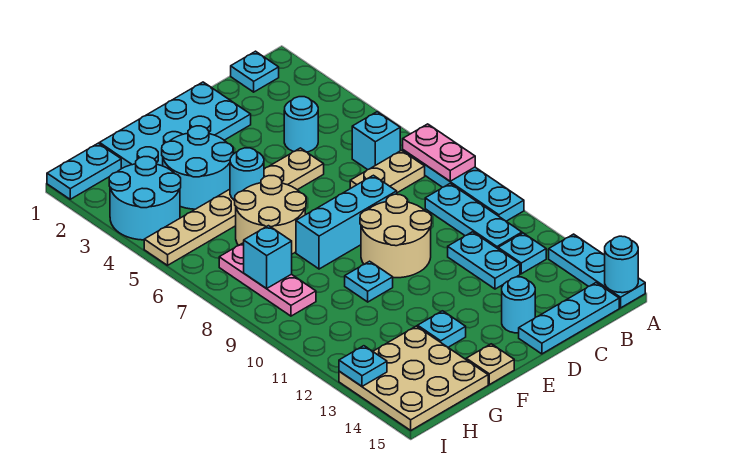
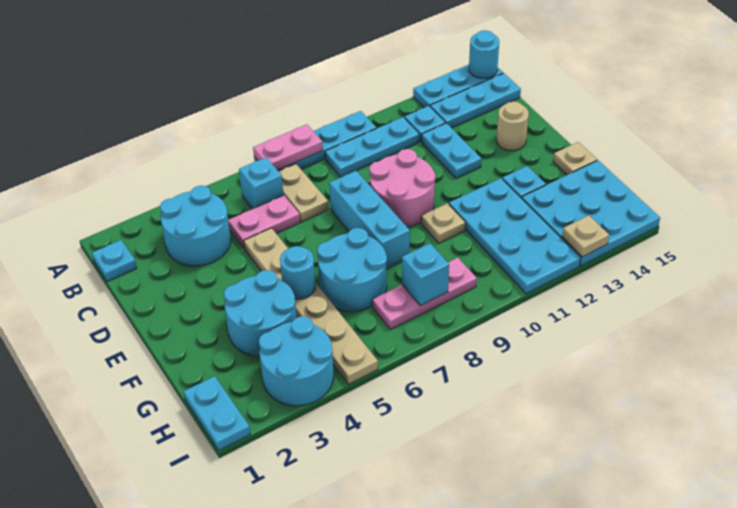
cyan 1x3 plate [519,283,619,354] -> cyan 1x3 plate turned to [430,73,521,128]
cyan 1x1 round brick [284,97,318,152] -> cyan 2x2 round brick [160,186,231,266]
none -> pink 1x2 plate [228,195,300,248]
cyan 1x2 plate [448,232,520,289] -> cyan 1x2 plate turned to [422,123,481,178]
cyan 2x4 plate [99,82,251,168] -> cyan 2x4 plate moved to [449,178,581,294]
tan 2x2 round brick [360,194,432,278] -> pink 2x2 round brick [369,149,435,227]
cyan 1x1 round brick [502,277,535,333] -> tan 1x1 round brick [496,101,529,151]
tan 2x2 round brick [235,176,306,254] -> cyan 2x2 round brick [317,228,387,311]
cyan 1x1 plate [345,261,393,302] -> tan 1x1 plate [421,203,466,243]
tan 3x3 plate [339,326,488,430] -> cyan 3x3 plate [522,160,660,266]
cyan 1x1 plate [339,346,387,386] -> tan 1x1 plate [562,215,609,257]

